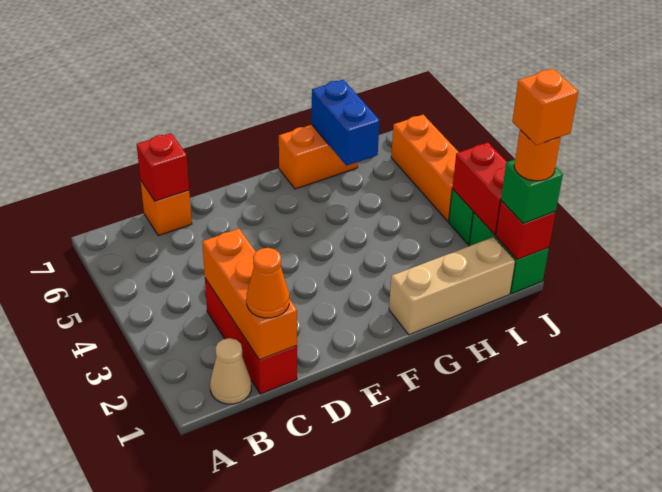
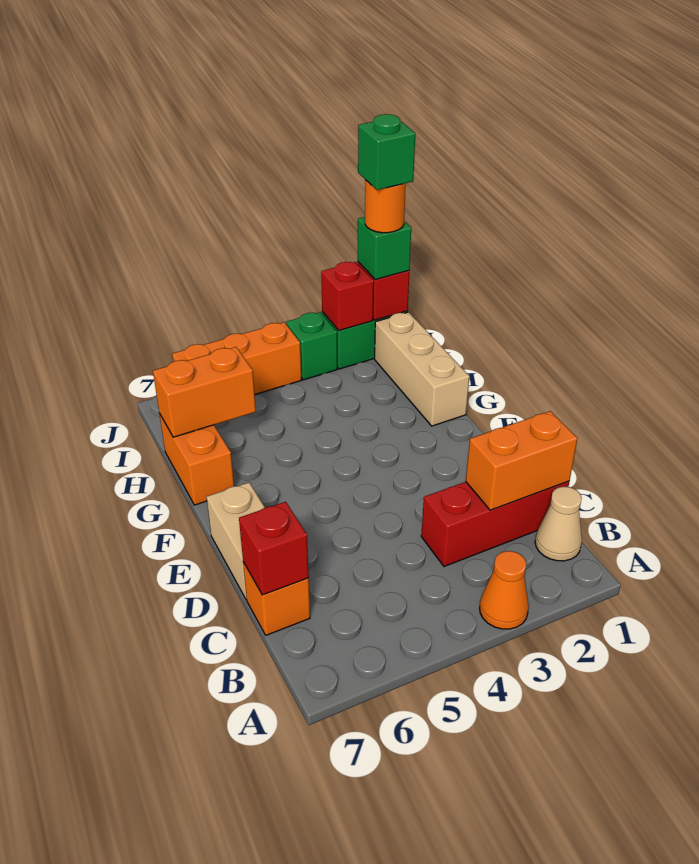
orange 1x3 brick [202,229,297,360] -> orange 1x2 brick [466,411,578,510]
orange 1x1 cone [247,248,289,318] -> orange 1x1 cone moved to [480,551,529,629]
none -> tan 1x2 brick [207,482,265,600]
blue 1x2 brick [312,80,380,166] -> orange 1x2 brick [153,347,256,437]
orange 1x1 brick [512,69,578,145] -> green 1x1 brick [358,114,415,190]
red 1x2 brick [452,142,507,235] -> red 1x1 brick [321,262,373,331]

